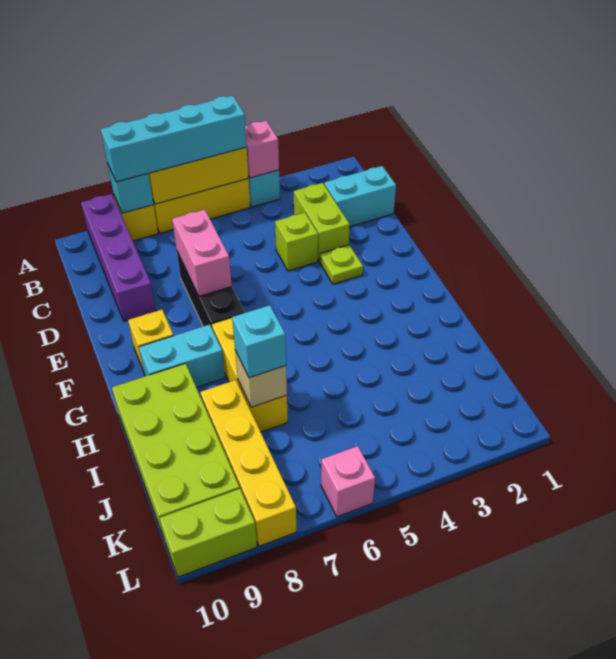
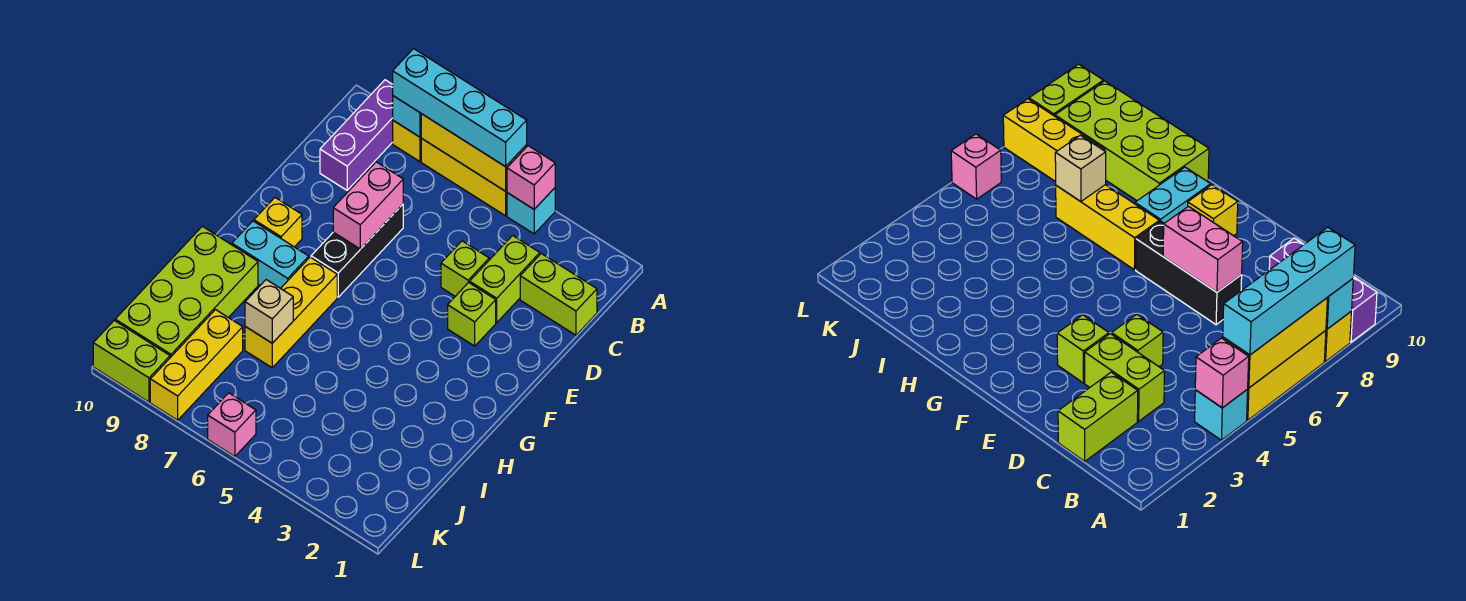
purple 1x4 brick [81,194,156,321] -> purple 1x3 brick [320,80,393,190]
cyan 1x2 brick [324,166,396,227] -> lime 1x2 brick [520,254,597,335]
lime 1x1 plate [320,245,363,284] -> lime 1x1 brick [448,282,496,346]
cyan 1x1 brick [232,305,286,378] -> none
yellow 1x4 brick [200,380,296,546] -> yellow 1x3 brick [150,310,243,420]

